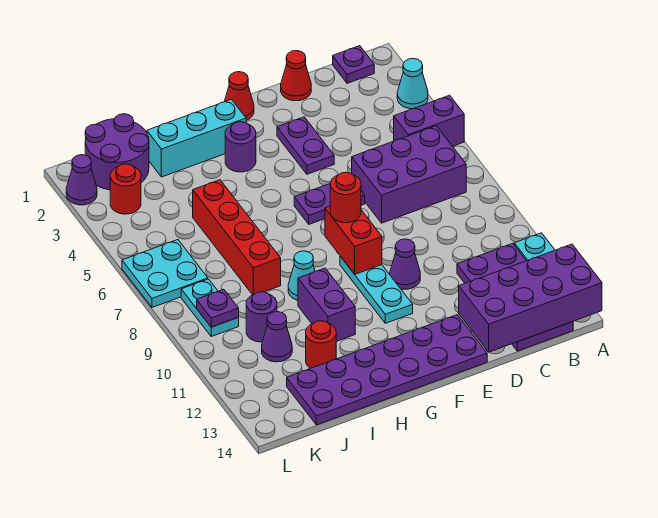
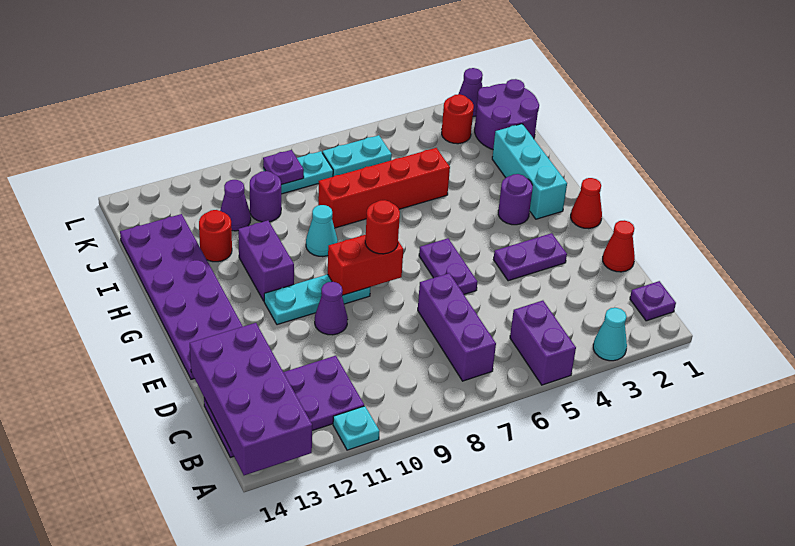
purple 2x3 brick [352,126,466,223] -> purple 1x3 brick [418,273,496,381]
purple 1x2 brick [298,268,355,341] -> purple 1x2 brick turned to [238,220,294,301]
cyan 2x2 plate [122,240,208,307] -> cyan 1x2 plate [322,135,392,176]

